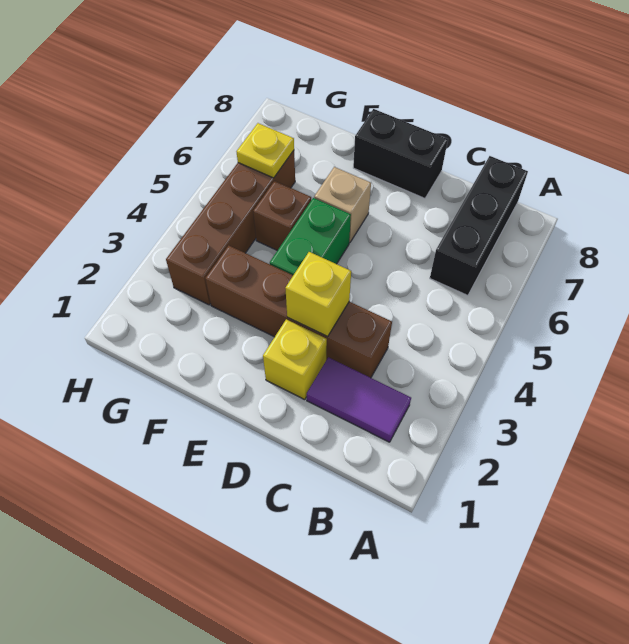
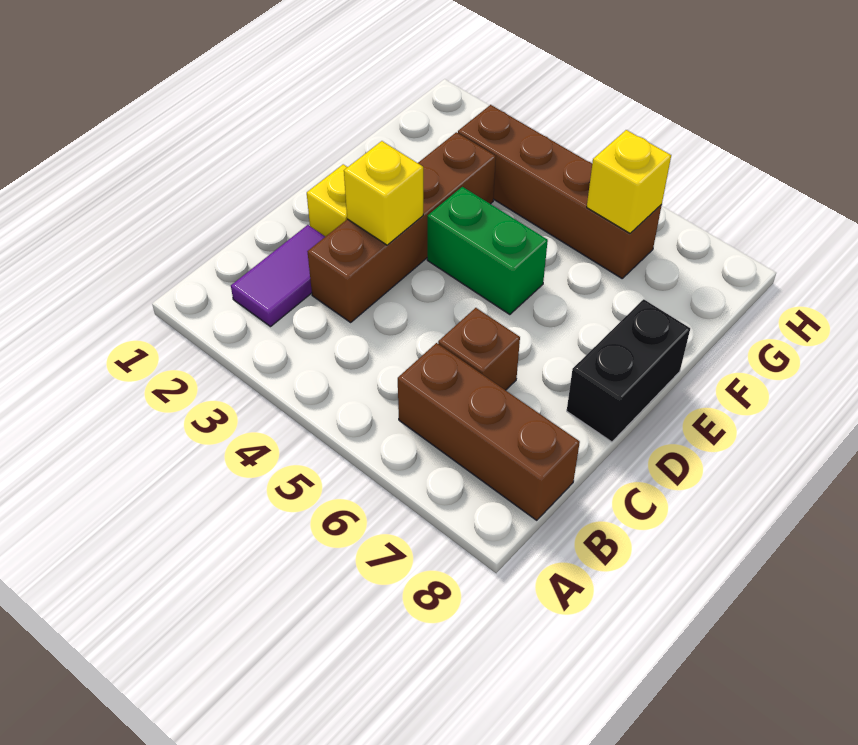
black 1x3 brick [430,156,528,295] -> brown 1x3 brick [398,343,580,520]
tan 1x1 brick [314,167,371,243] -> none
brown 1x1 brick [253,181,311,250] -> brown 1x1 brick moved to [438,308,520,390]
yellow 1x1 plate [237,123,294,178] -> yellow 1x1 brick [587,130,671,233]

